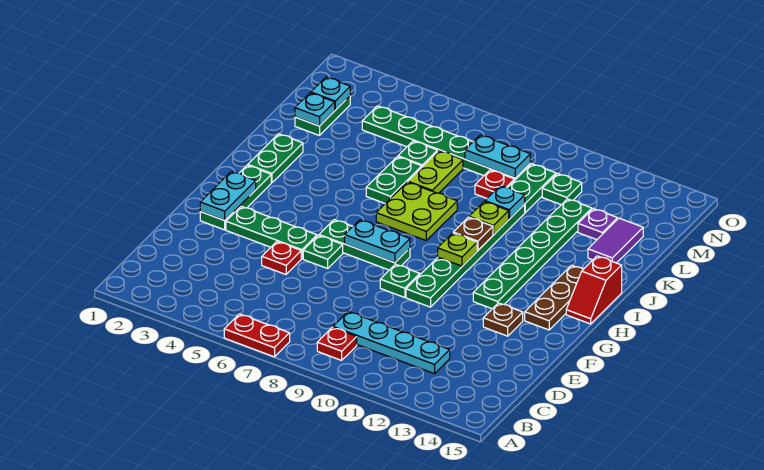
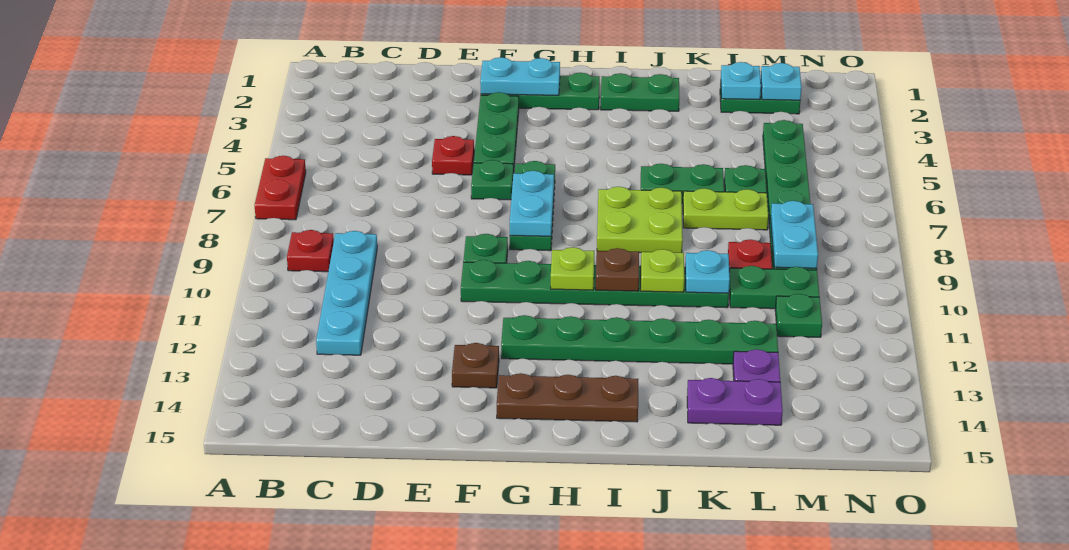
red 1x2 slope [566,256,622,324] -> none
purple 1x2 tile [588,218,643,263] -> purple 1x2 plate [687,378,783,425]

